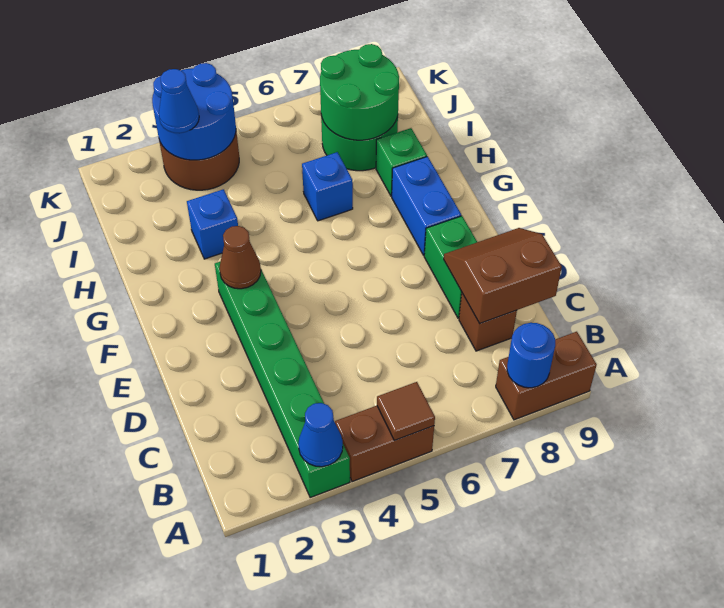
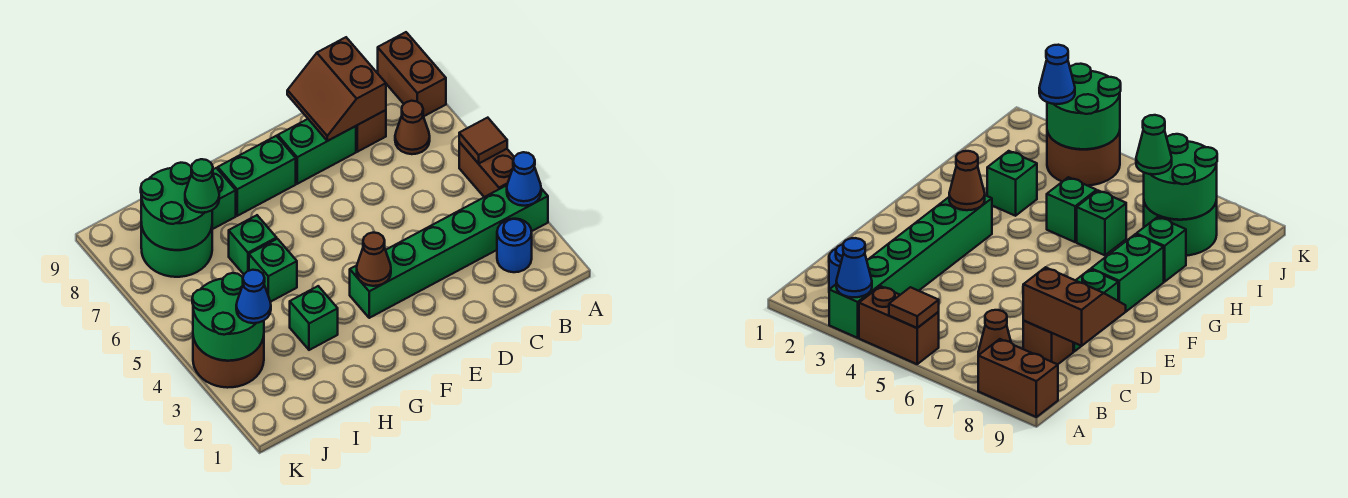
blue 1x1 round brick [507,323,555,388] -> blue 1x1 round brick moved to [497,219,532,272]
none -> brown 1x1 cone [395,101,430,154]
blue 1x2 brick [392,157,461,255] -> green 1x2 brick [218,136,296,216]
blue 1x1 brick [187,189,238,259] -> green 1x1 brick [290,286,338,350]
none -> green 1x1 brick [249,239,297,302]
blue 1x1 brick [302,152,353,221] -> green 1x1 brick [229,215,277,274]
none -> green 1x1 cone [185,159,219,213]
blue 2x2 round brick [152,63,236,160] -> green 2x2 round brick [192,273,264,361]

